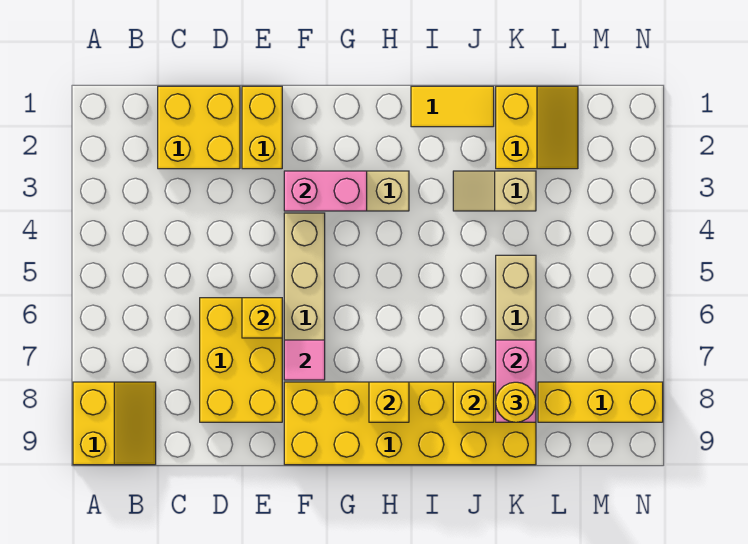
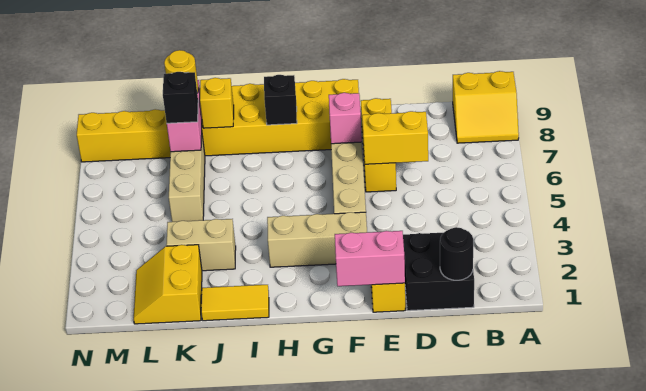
yellow 2x2 slope [73,382,156,465] -> yellow 2x2 slope turned to [453,71,519,143]
yellow 2x2 brick [158,86,240,169] -> black 2x2 brick [403,231,474,311]
none -> black 1x1 round brick [440,227,473,280]
yellow 2x3 brick [200,298,282,422] -> yellow 1x3 brick [361,98,396,192]
yellow 1x1 brick [242,298,282,338] -> yellow 1x2 brick [362,111,428,164]
pink 1x2 brick [284,171,367,211] -> pink 1x2 brick moved to [335,231,405,286]
pink 1x1 tile [284,340,325,380] -> pink 1x1 brick [329,93,362,144]
yellow 1x1 brick [369,382,409,422] -> black 1x1 brick [264,75,297,125]
tan 1x2 slope [453,171,536,211] -> tan 1x2 brick [166,219,236,271]
none -> black 1x1 brick [163,72,198,123]

